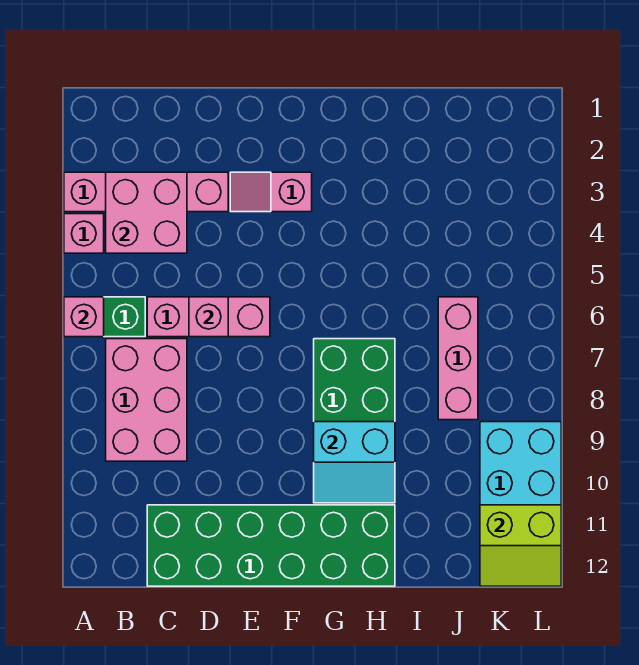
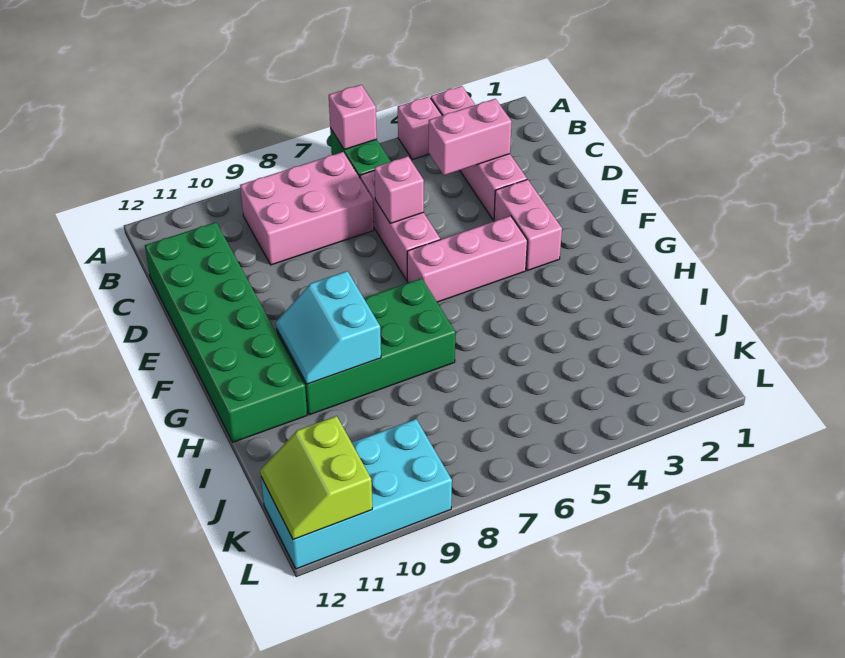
pink 2x2 brick [106,172,187,253] -> pink 1x2 brick [429,99,512,175]
pink 1x2 slope [230,172,312,212] -> pink 1x2 brick [494,179,562,270]
pink 1x3 brick [438,297,478,420] -> pink 1x3 brick moved to [407,216,527,302]

